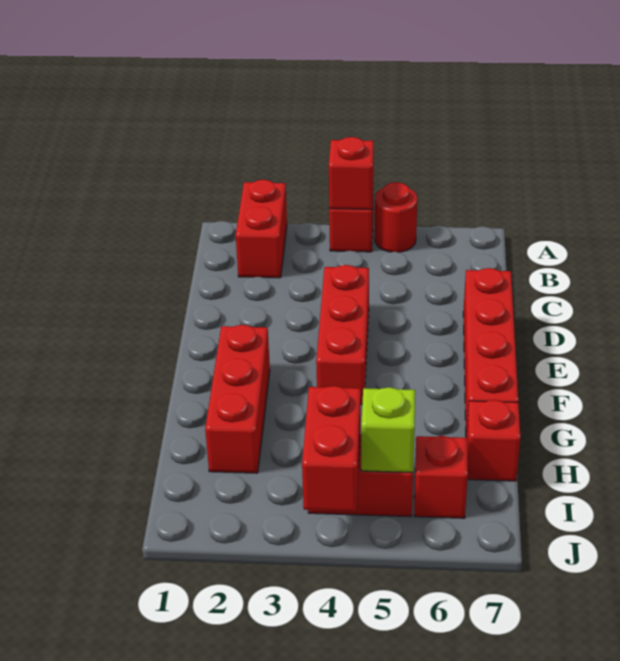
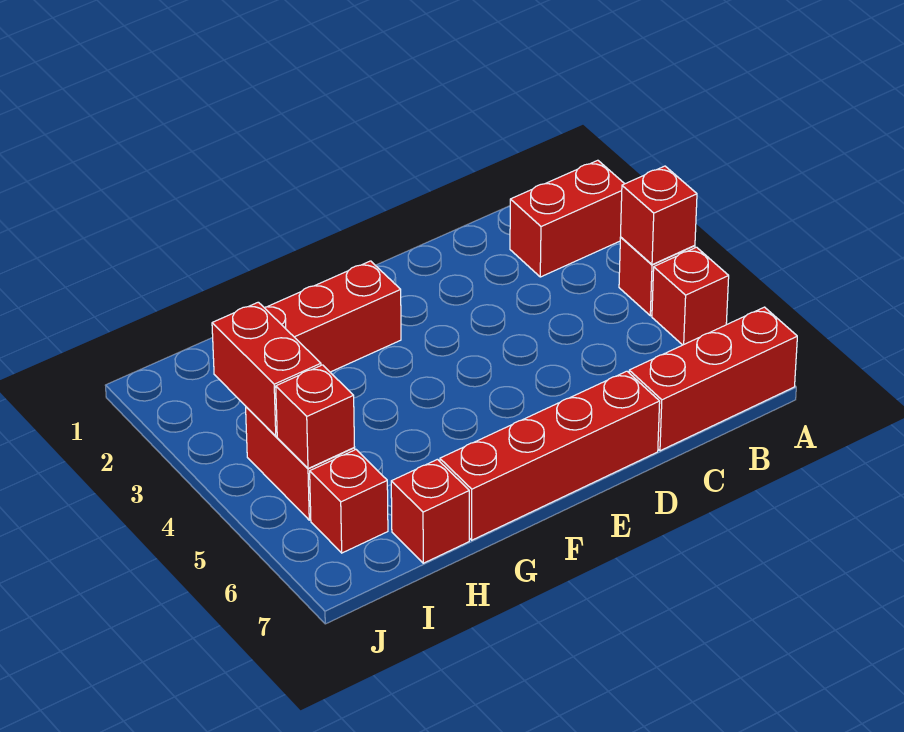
red 1x1 round brick [375,182,417,252] -> red 1x1 brick [652,247,729,345]
red 1x3 brick [316,265,369,405] -> red 1x3 brick moved to [629,307,797,451]
red 1x2 brick [302,386,361,511] -> red 1x2 brick turned to [212,302,321,436]
lime 1x1 brick [361,387,415,473] -> red 1x1 brick [276,365,354,468]

